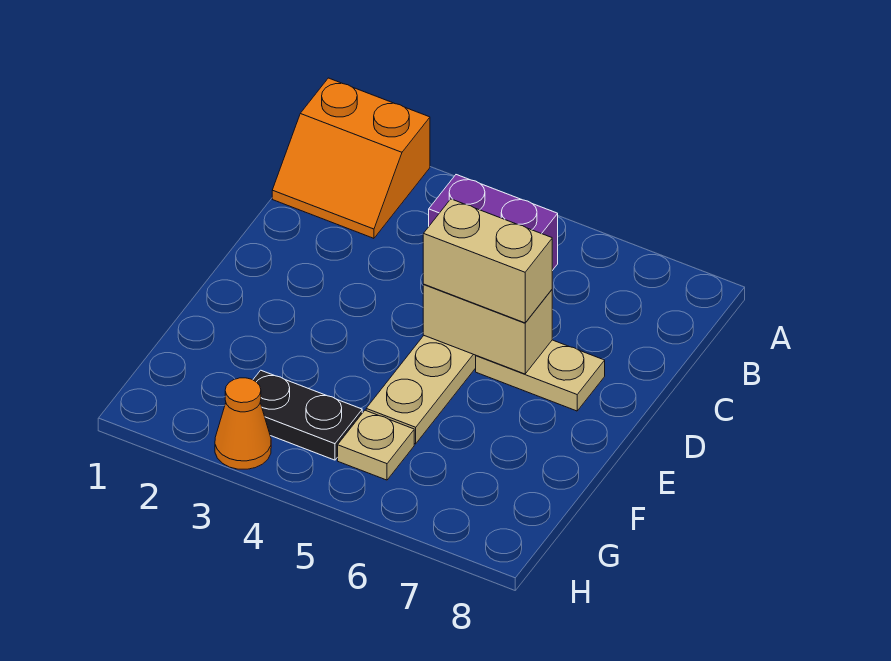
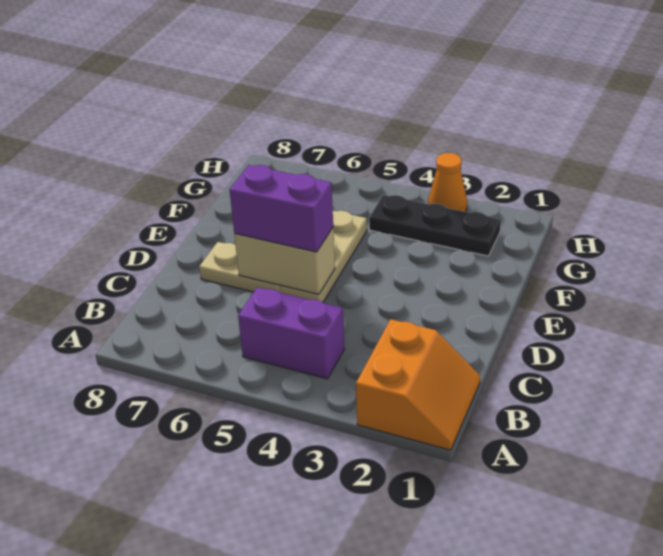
orange 2x2 slope [272,78,430,238] -> orange 2x2 slope turned to [356,319,480,450]
tan 1x2 brick [423,199,552,323] -> purple 1x2 brick [230,165,333,252]
black 1x2 plate [253,370,362,460] -> black 1x3 plate [369,195,501,256]
tan 1x1 plate [338,410,414,480] -> none

